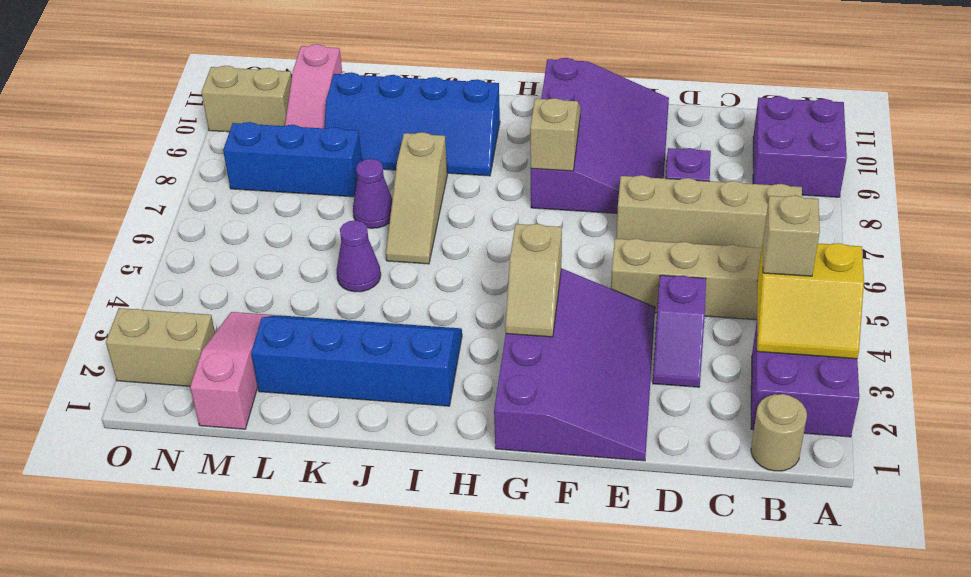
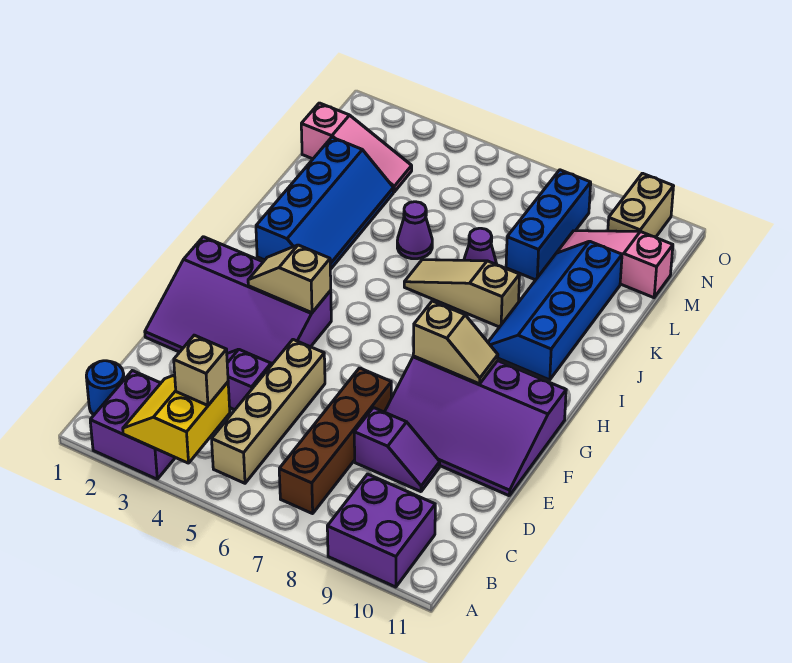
tan 1x1 round brick [751,394,807,471] -> blue 1x1 round brick [86,361,124,415]
tan 1x4 brick [616,175,802,248] -> brown 1x4 brick [279,368,391,514]
tan 1x2 brick [106,308,215,386] -> none

